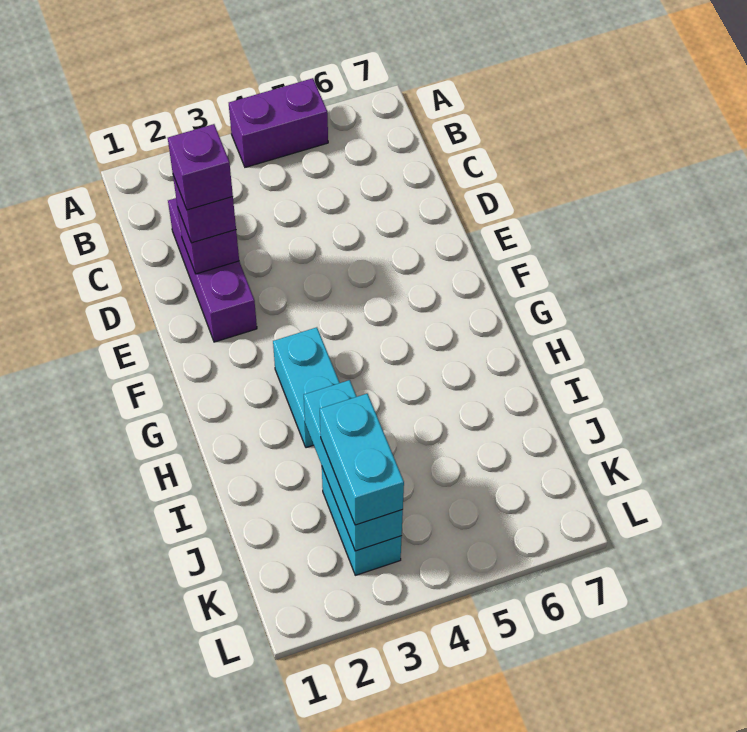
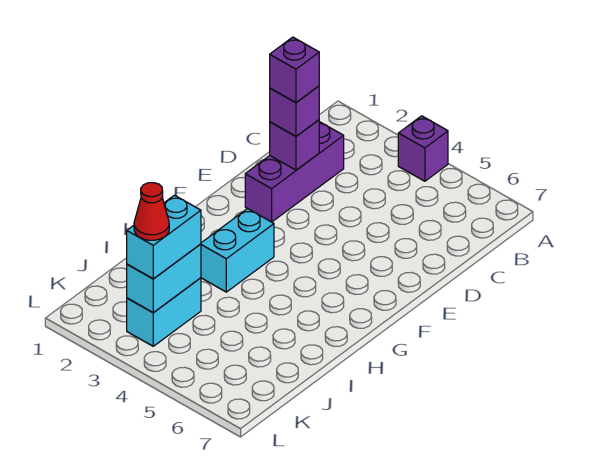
purple 1x2 brick [229,78,328,167] -> purple 1x1 brick [398,116,448,181]
cyan 1x3 brick [304,380,403,551] -> cyan 1x2 brick [127,244,201,313]
none -> red 1x1 cone [134,183,169,240]

